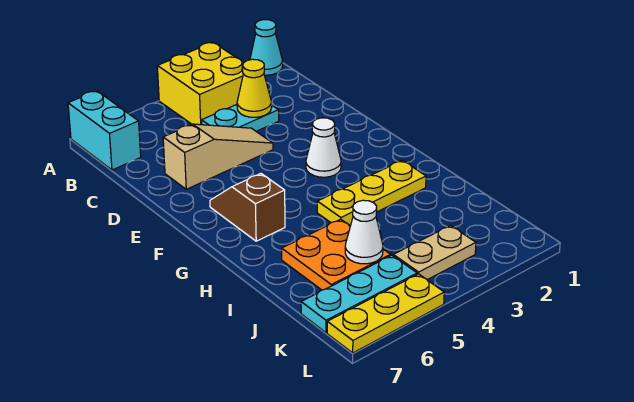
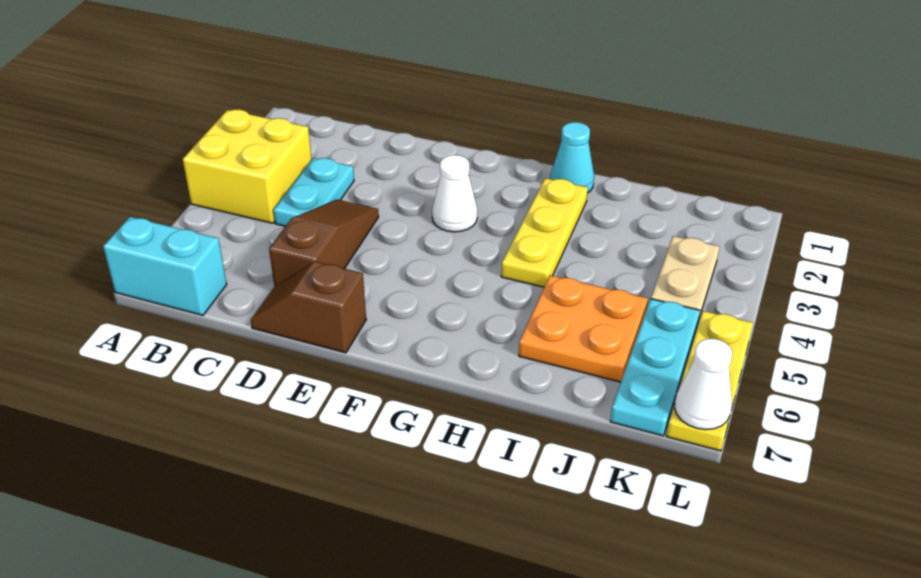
cyan 1x1 cone [250,20,283,75] -> cyan 1x1 cone moved to [550,122,594,193]
yellow 1x1 cone [237,59,272,117] -> none
tan 1x3 slope [163,124,273,189] -> brown 1x3 slope [269,200,379,287]
brown 1x2 slope [210,174,285,241] -> brown 1x2 slope moved to [251,262,366,353]
white 1x1 cone [345,200,383,264] -> white 1x1 cone moved to [675,339,732,430]

